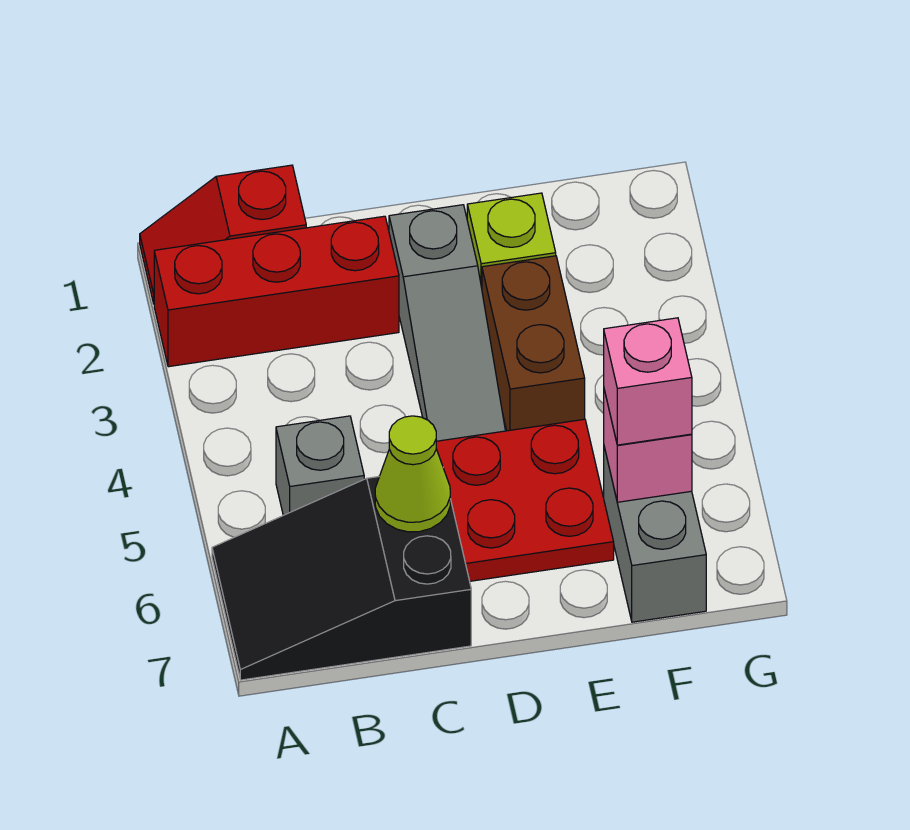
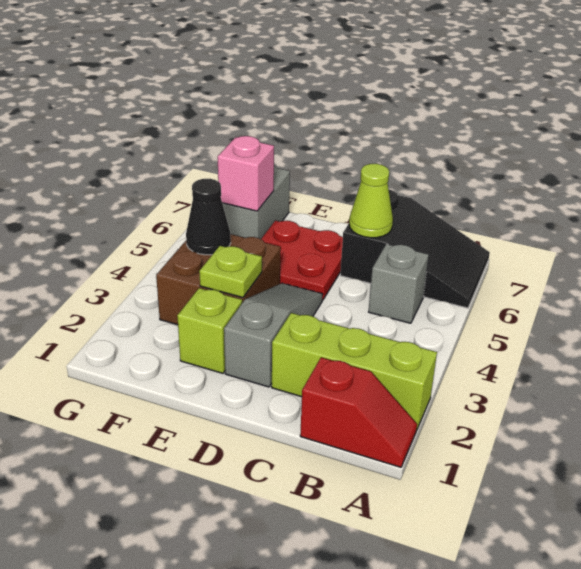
red 1x3 brick [154,216,399,367] -> lime 1x3 brick [272,313,437,431]
brown 1x2 brick [482,256,585,431] -> brown 2x2 brick [156,234,281,325]
none -> lime 1x1 plate [199,246,262,298]
none -> black 1x1 cone [186,179,231,255]
pink 1x1 brick [604,318,692,445] -> none

